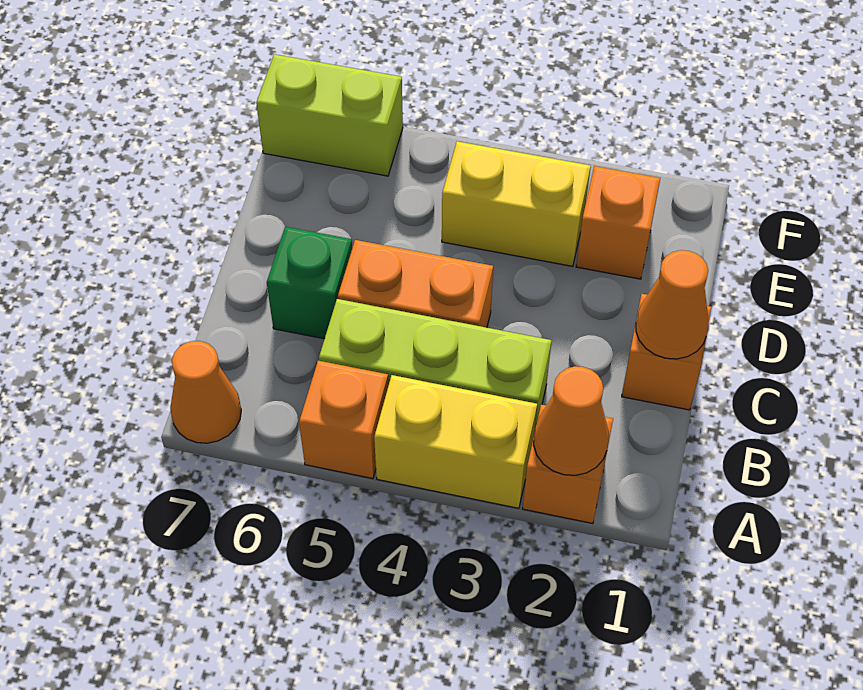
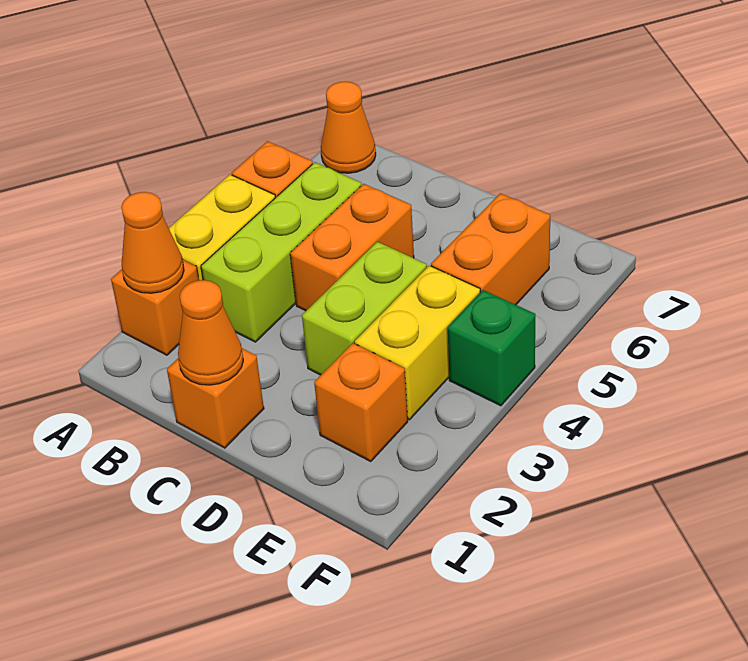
green 1x1 brick [266,227,352,339] -> green 1x1 brick moved to [448,290,535,406]
none -> orange 1x2 brick [431,193,550,305]
lime 1x2 brick [256,54,403,176] -> lime 1x2 brick moved to [302,242,427,375]

